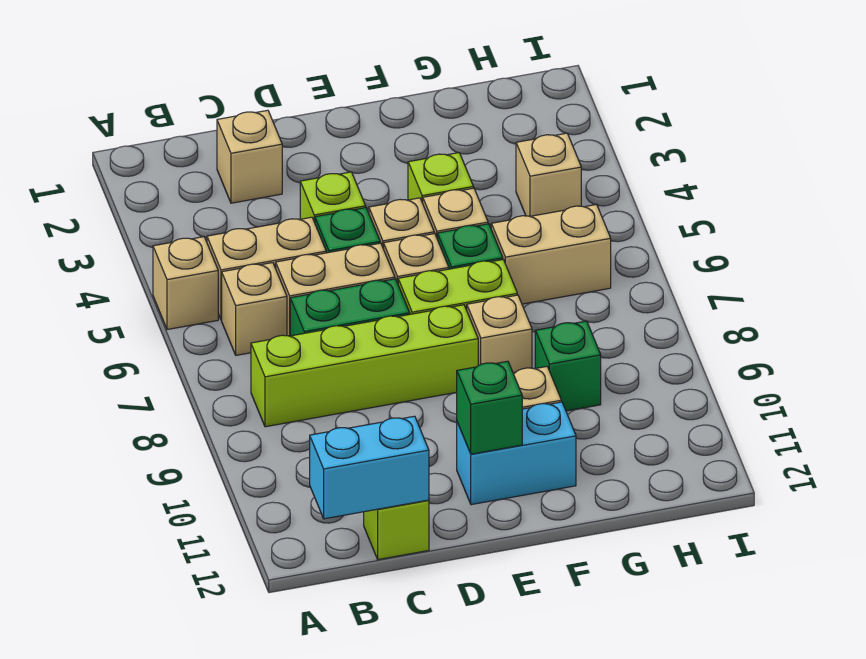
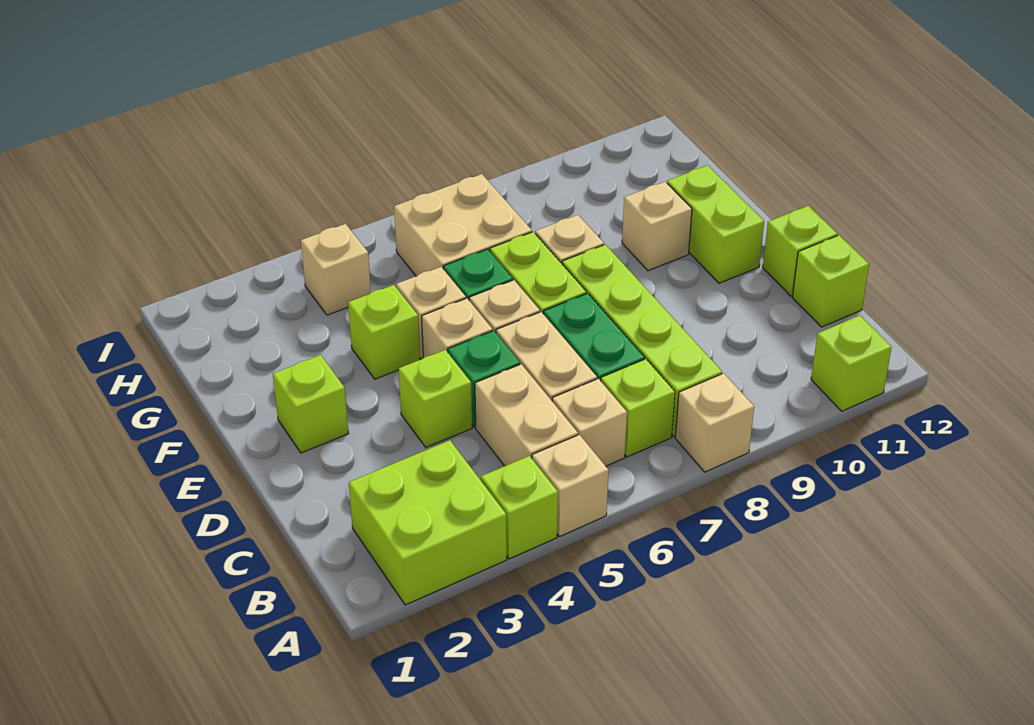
none -> lime 2x2 brick [349,440,507,605]
none -> lime 1x1 brick [481,456,558,559]
none -> lime 1x1 brick [811,315,892,411]
none -> lime 1x1 brick [601,359,675,457]
cyan 1x2 brick [310,416,429,519] -> none
tan 1x1 brick [217,110,282,203] -> tan 1x1 brick moved to [675,373,754,472]
none -> lime 1x1 brick [763,206,837,296]
none -> lime 1x1 brick [273,355,348,453]
cyan 1x2 brick [457,402,576,505] -> lime 1x2 brick [667,165,764,283]
green 1x1 brick [456,361,522,454] -> none
tan 1x2 brick [491,204,611,304] -> tan 2x2 brick [394,174,532,276]
green 1x1 brick [535,321,601,411] -> none

